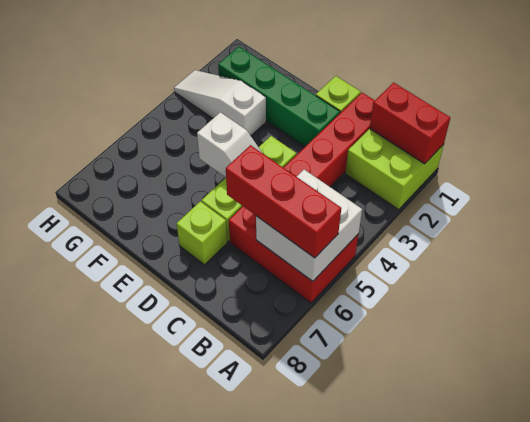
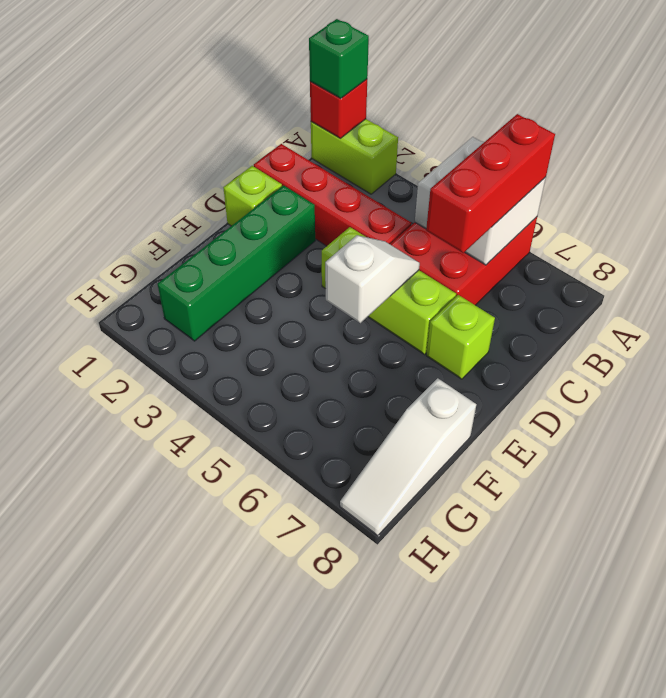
lime 2x2 brick [345,129,444,210] -> lime 1x2 brick [311,119,398,194]
red 1x2 brick [370,82,450,164] -> red 1x1 brick [310,79,367,138]
none -> green 1x1 brick [309,19,369,98]
white 1x3 slope [174,70,266,136] -> white 1x3 slope moved to [340,378,476,535]

